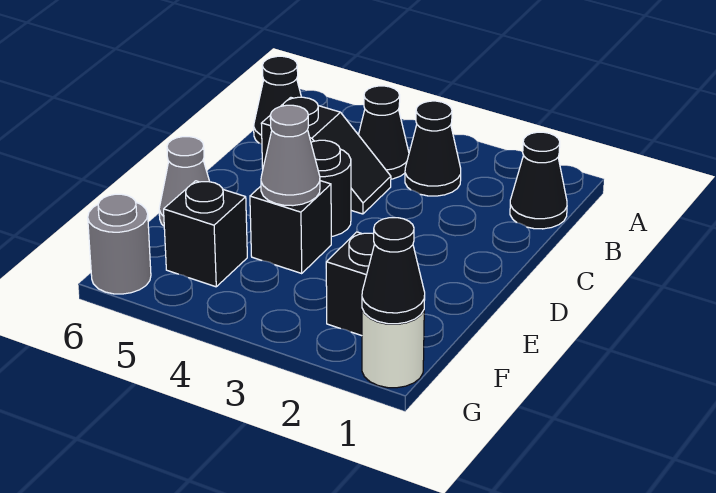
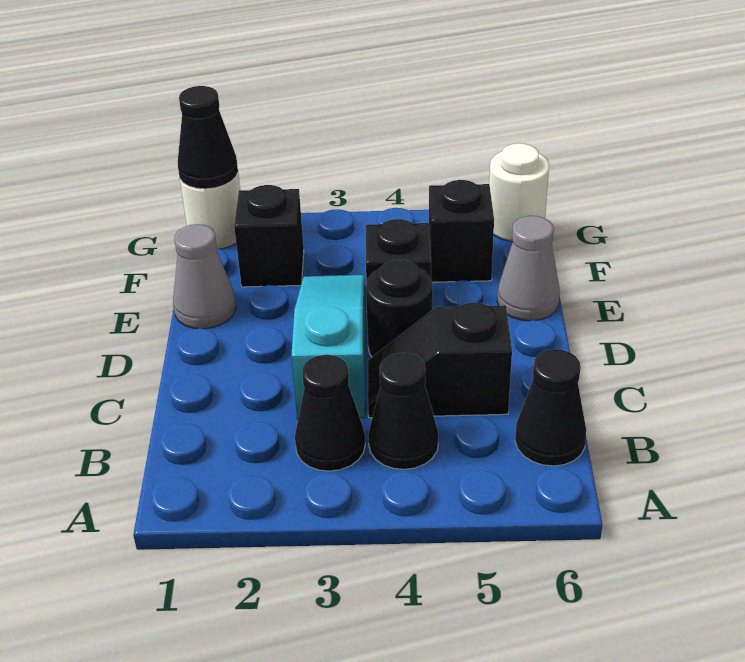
black 1x1 cone [510,132,567,229] -> none
none -> cyan 1x3 slope [291,275,365,419]
grey 1x1 cone [261,105,320,206] -> grey 1x1 cone moved to [173,224,236,329]
grey 1x1 round brick [88,194,151,294] -> white 1x1 round brick [489,143,549,242]

